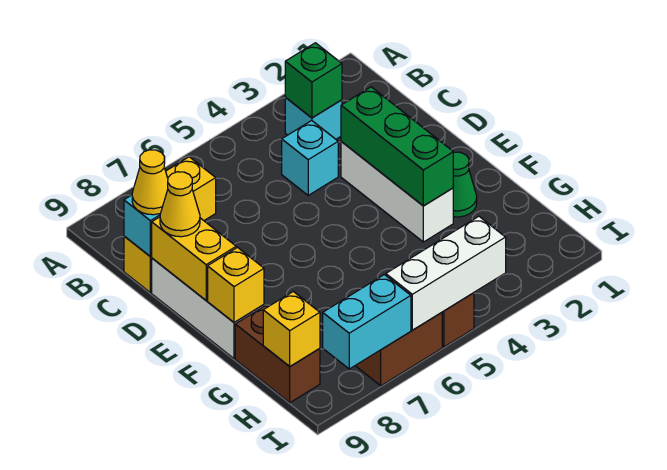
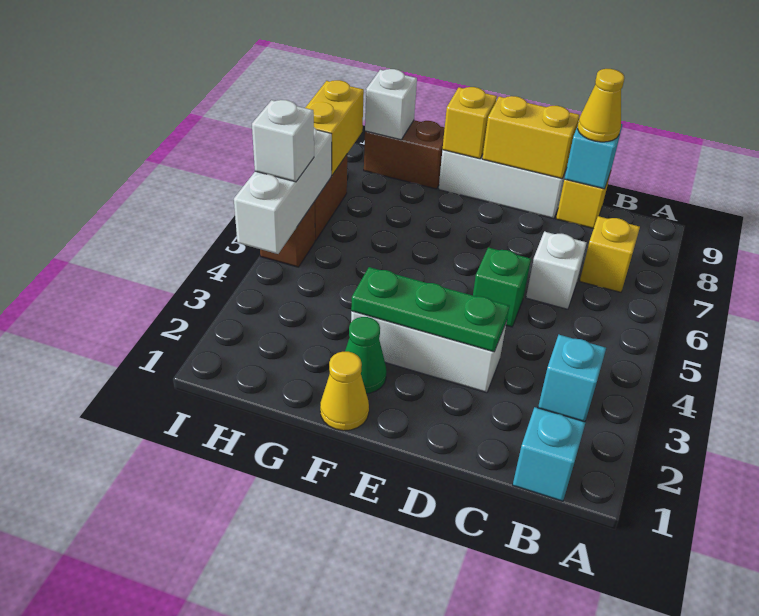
green 1x1 brick [285,43,342,118] -> green 1x1 brick moved to [473,247,531,327]
cyan 1x1 brick [282,120,338,195] -> cyan 1x1 brick moved to [513,407,585,501]
none -> white 1x1 brick [526,231,587,309]
green 1x3 brick [341,87,453,206] -> green 1x3 plate [351,267,509,352]
yellow 1x1 cone [160,172,200,237] -> yellow 1x1 cone moved to [320,352,369,431]
yellow 1x1 brick [263,291,320,366] -> white 1x1 brick [365,69,417,140]
none -> white 1x1 brick [252,100,314,182]
cyan 1x2 brick [323,275,411,369] -> yellow 1x2 brick [305,80,364,175]

